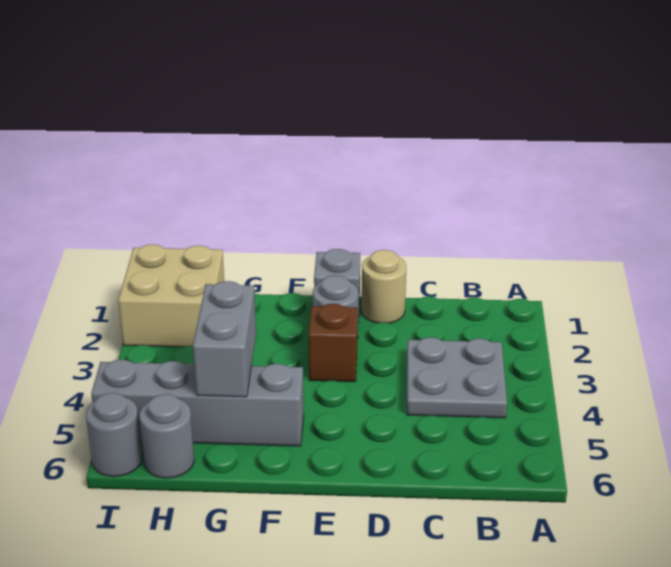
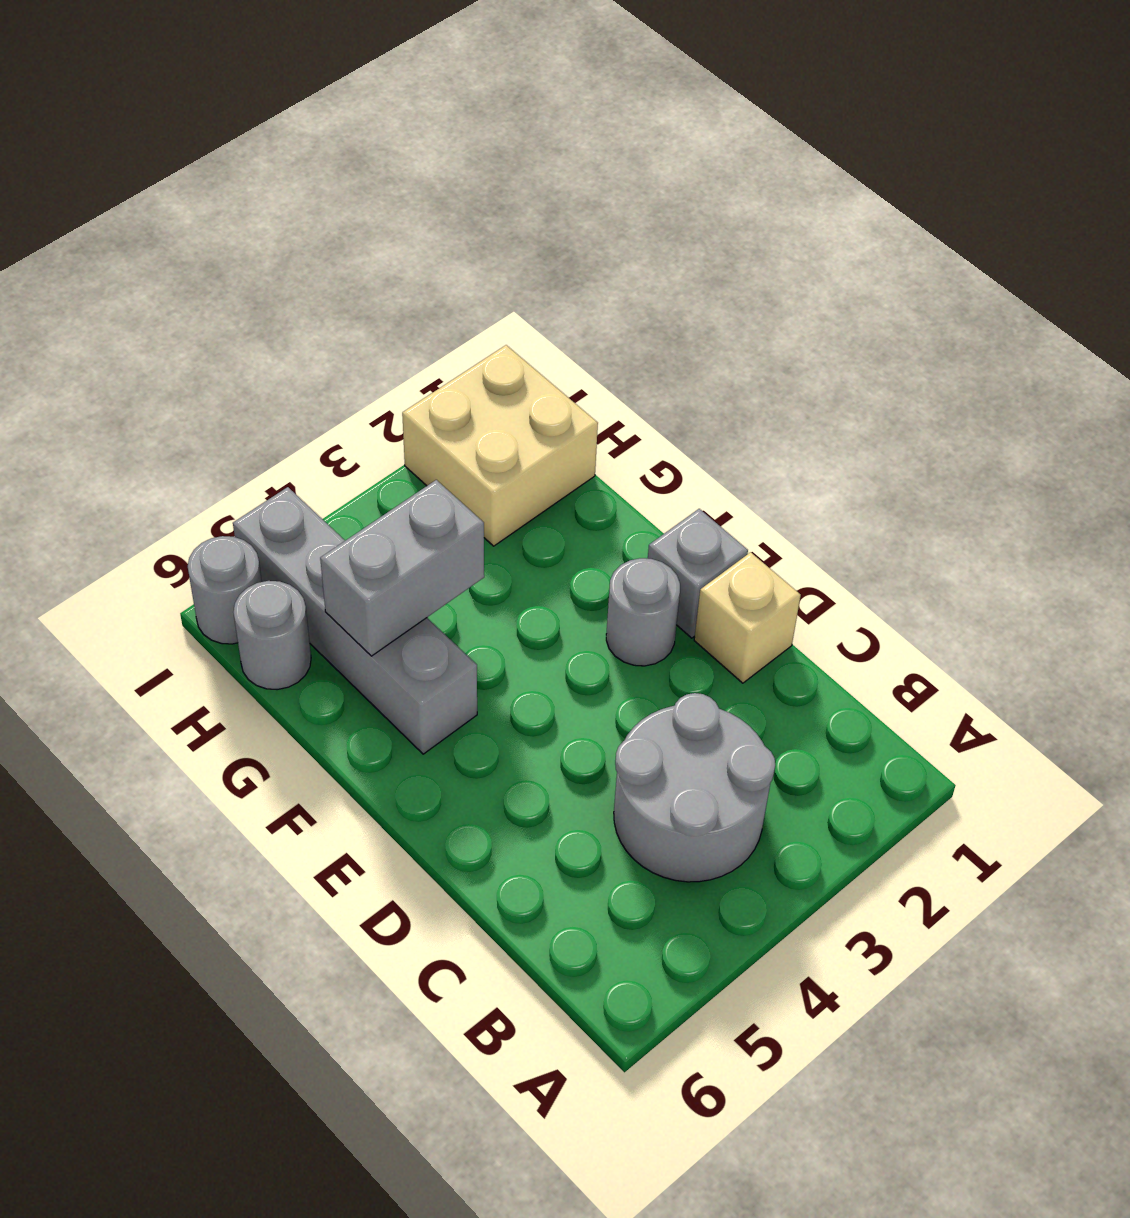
grey 2x2 plate [407,337,507,418] -> grey 2x2 round brick [614,693,775,882]
tan 1x1 round brick [361,250,406,323] -> tan 1x1 brick [694,552,801,683]
brown 1x1 brick [309,304,358,382] -> none

